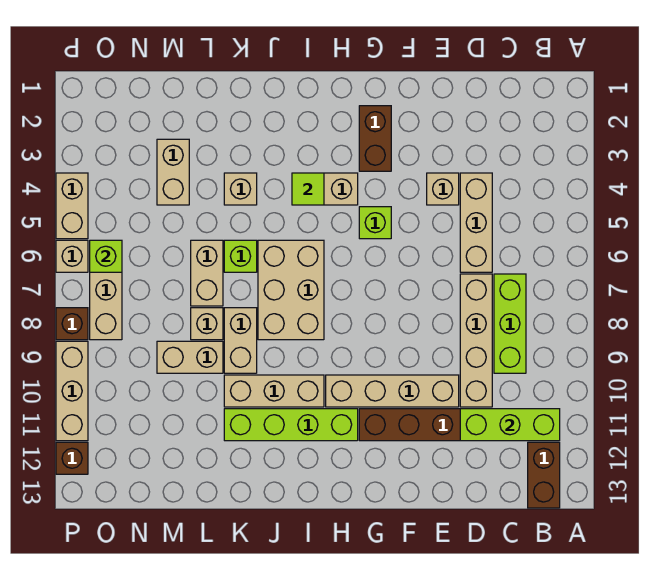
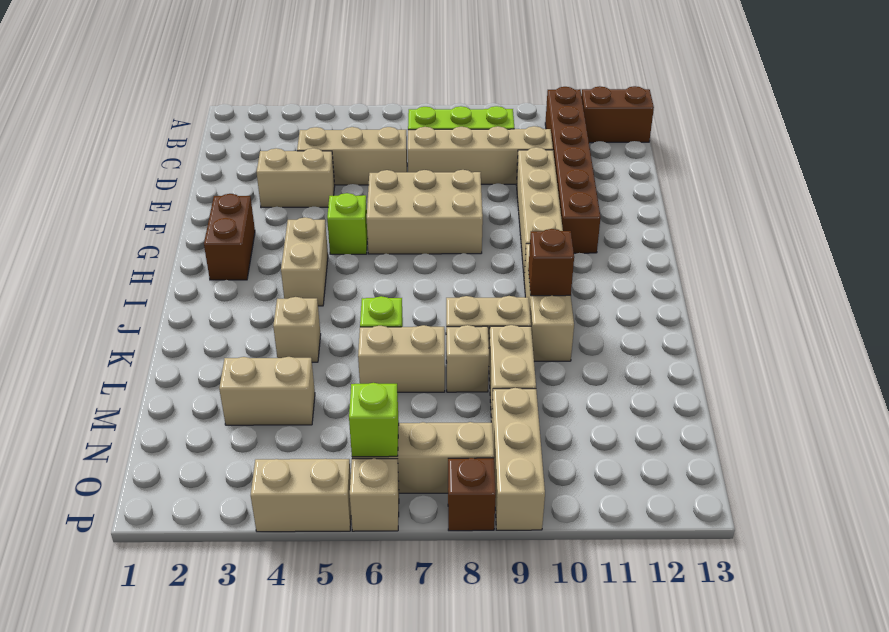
lime 1x3 brick [460,409,560,441] -> none
tan 1x1 brick [427,173,459,205] -> tan 1x2 brick [257,148,335,208]
brown 1x2 brick [359,106,391,171] -> brown 1x2 brick turned to [204,194,255,280]
lime 1x4 brick [224,409,358,441] -> none
lime 1x1 tile [292,173,324,205] -> none
tan 2x3 brick [258,240,324,340] -> tan 2x3 brick moved to [367,170,483,254]
tan 1x3 brick [56,341,88,441] -> tan 1x3 brick turned to [492,388,545,530]
brown 1x1 brick [56,442,88,474] -> brown 1x1 brick moved to [528,229,574,296]

